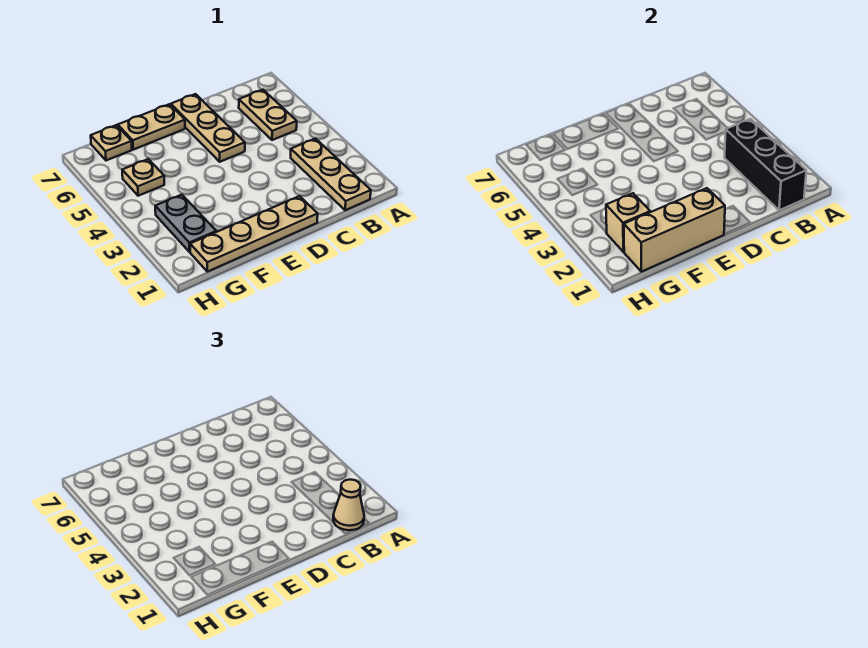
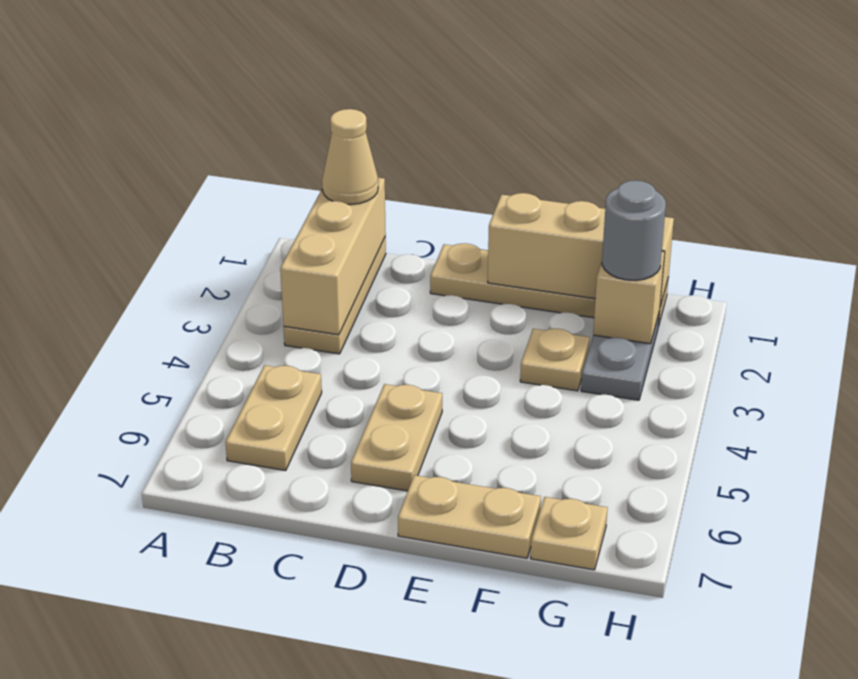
black 1x3 brick [725,119,806,210] -> tan 1x3 brick [280,178,386,335]
tan 1x3 plate [171,94,245,162] -> tan 1x2 plate [351,384,442,491]
none -> grey 1x1 round brick [602,180,666,281]
tan 1x1 plate [122,159,164,196] -> tan 1x1 plate moved to [520,329,590,391]

